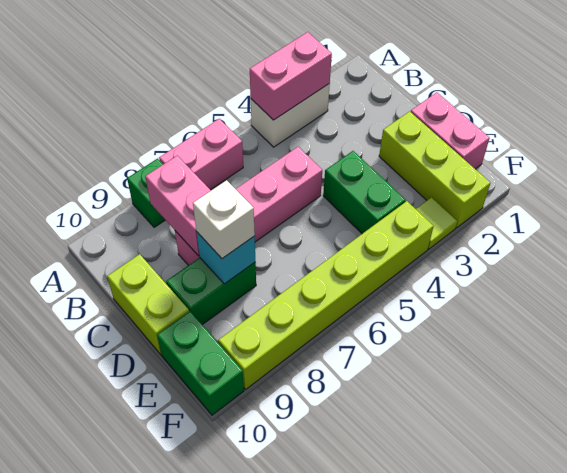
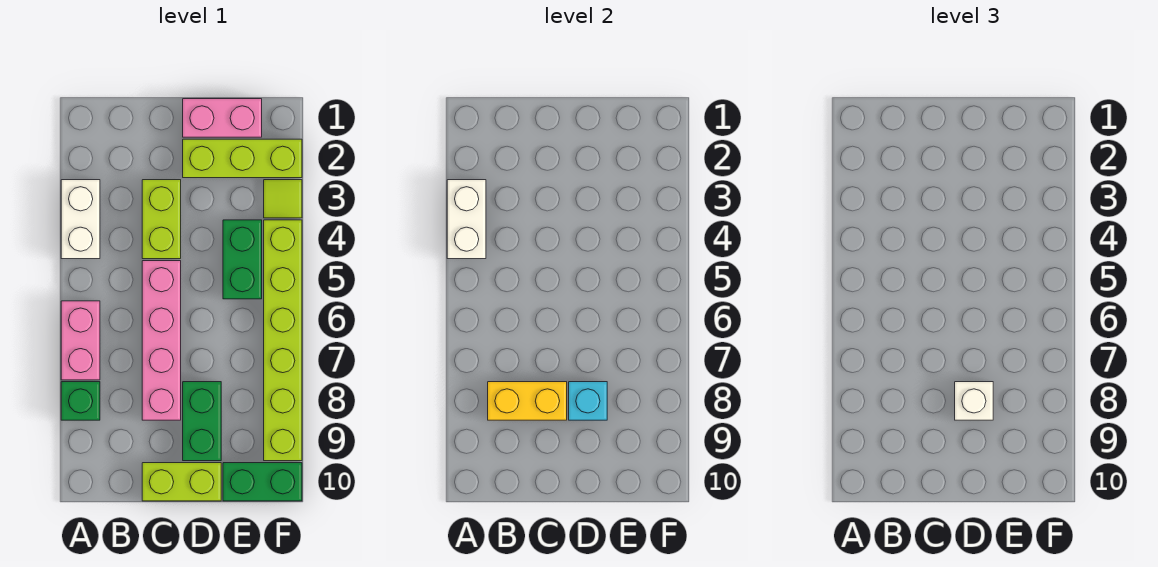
pink 1x2 brick [250,32,332,120] -> white 1x2 brick [447,180,486,259]
pink 1x2 brick [145,156,211,256] -> yellow 1x2 brick [488,382,567,420]
none -> lime 1x2 brick [142,180,181,259]
green 1x2 brick [323,151,405,234] -> green 1x2 brick turned to [223,220,262,299]

